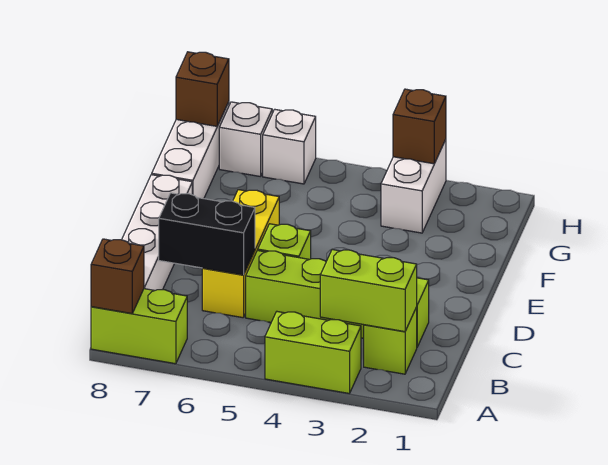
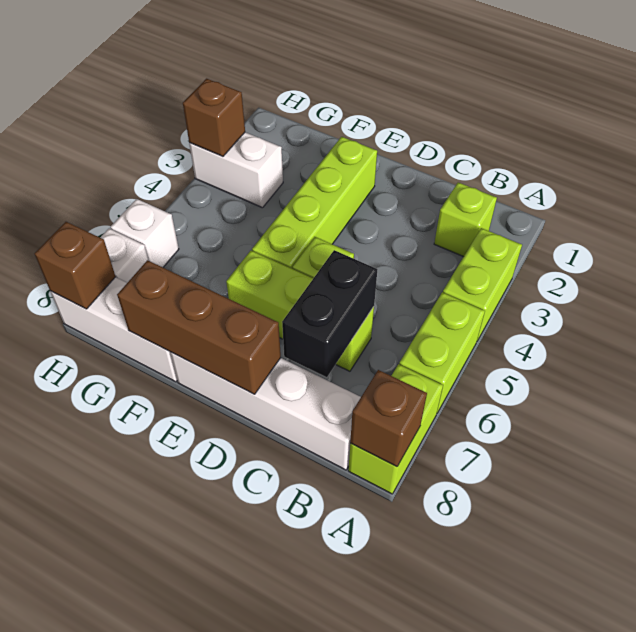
lime 1x2 brick [320,250,417,332] -> lime 1x2 brick moved to [399,292,485,413]
lime 1x4 brick [246,250,429,347] -> lime 1x4 brick moved to [252,137,377,269]
yellow 1x3 brick [202,190,279,318] -> lime 1x3 brick [226,251,374,371]
none -> brown 1x3 brick [117,260,281,394]

